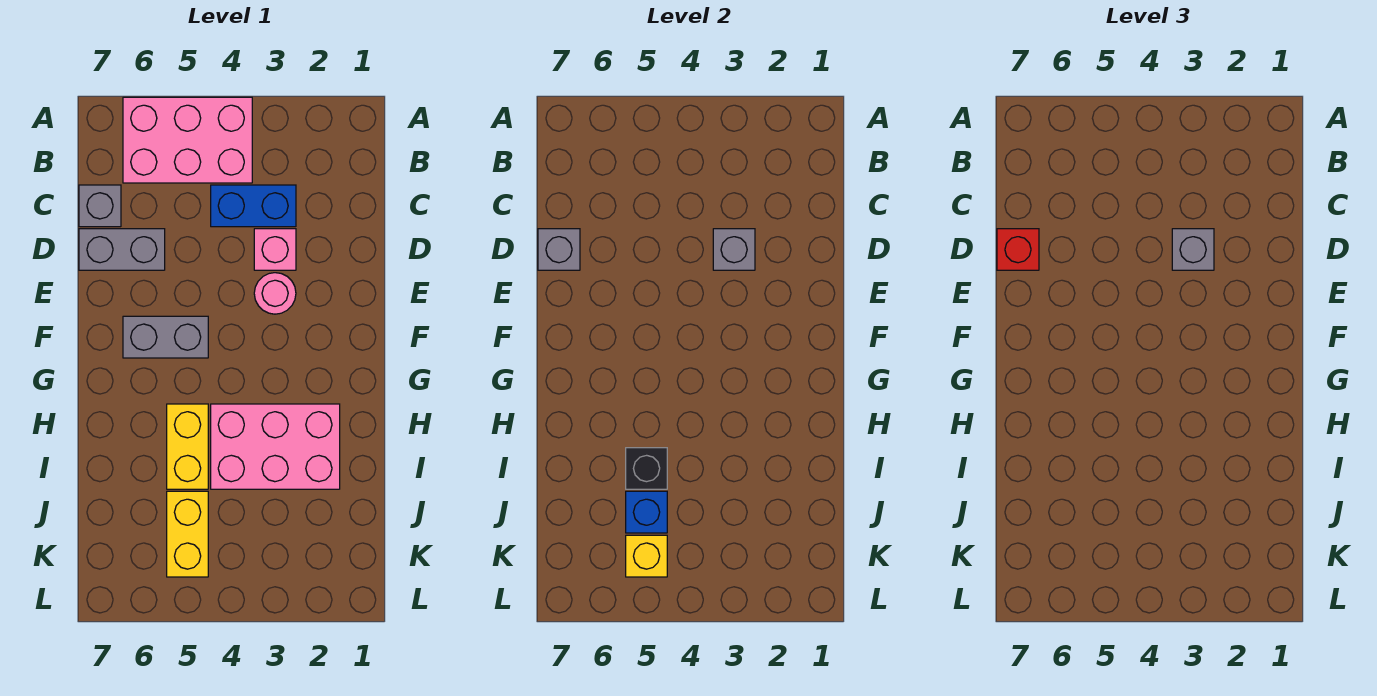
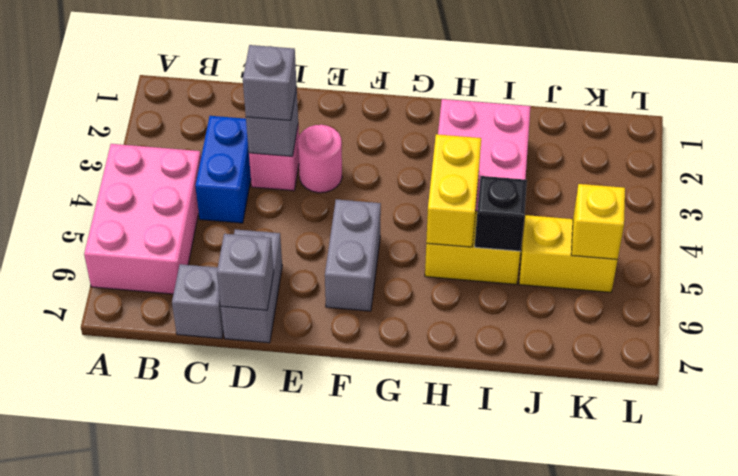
red 1x1 brick [997,229,1039,270] -> none
none -> yellow 1x2 brick [426,134,481,247]
blue 1x1 brick [626,491,667,533] -> none

